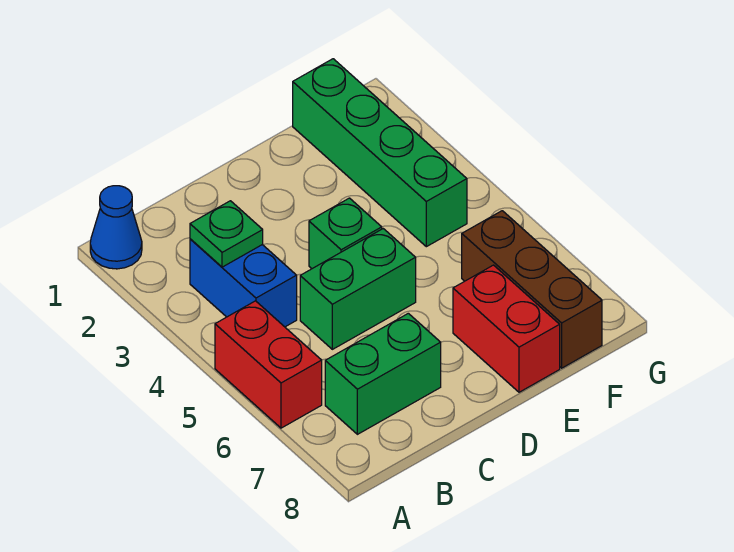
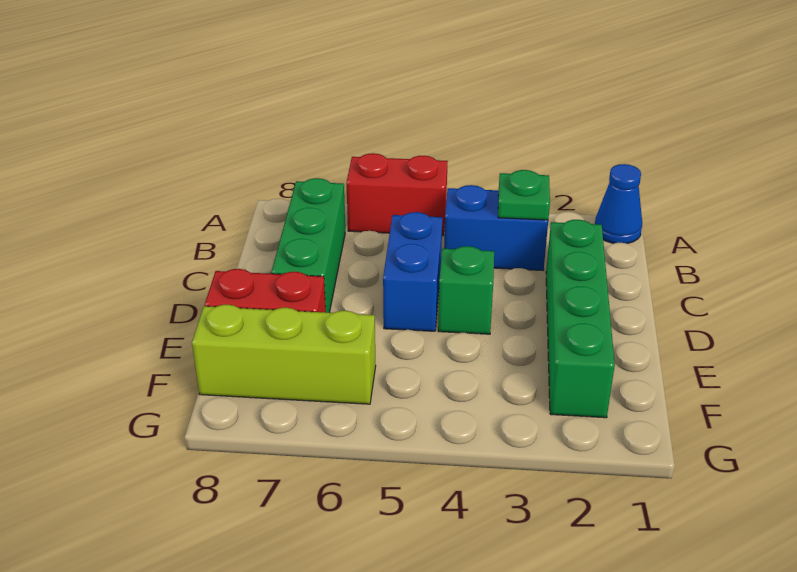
green 1x2 brick [325,313,441,434] -> green 1x3 brick [271,178,345,313]
green 1x2 brick [300,229,416,349] -> blue 1x2 brick [383,212,442,331]
green 1x4 brick [293,59,467,247] -> green 1x4 brick turned to [546,220,615,418]
brown 1x3 brick [462,211,602,368] -> lime 1x3 brick [192,305,376,404]

